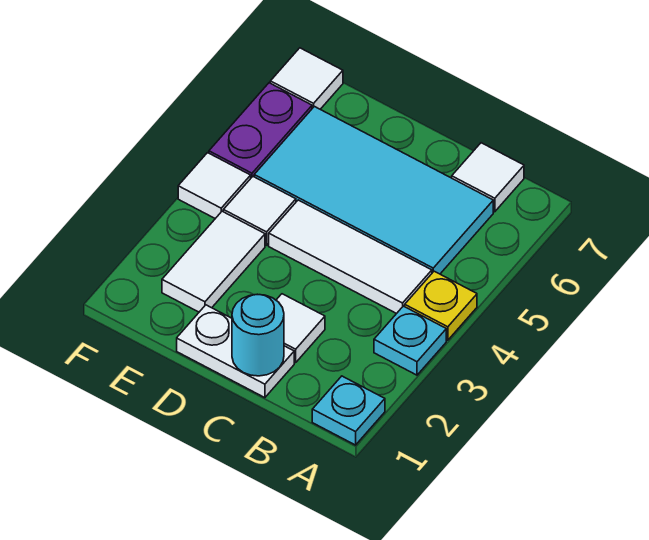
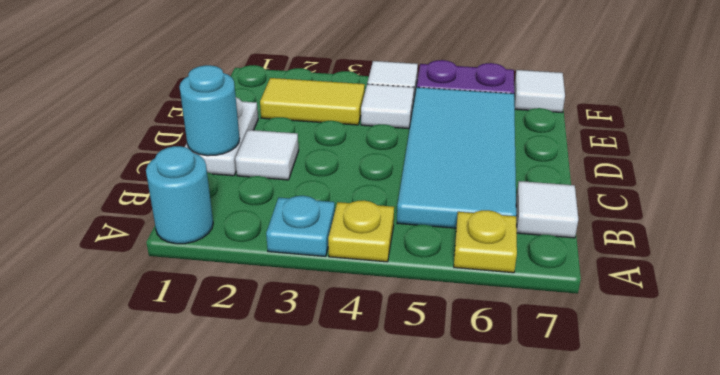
cyan 1x1 plate [312,376,385,445] -> cyan 1x1 round brick [146,146,213,244]
none -> yellow 1x1 plate [454,210,517,273]
white 1x3 tile [269,200,432,314] -> none
white 1x2 tile [162,211,265,312] -> yellow 1x2 tile [260,78,365,125]

